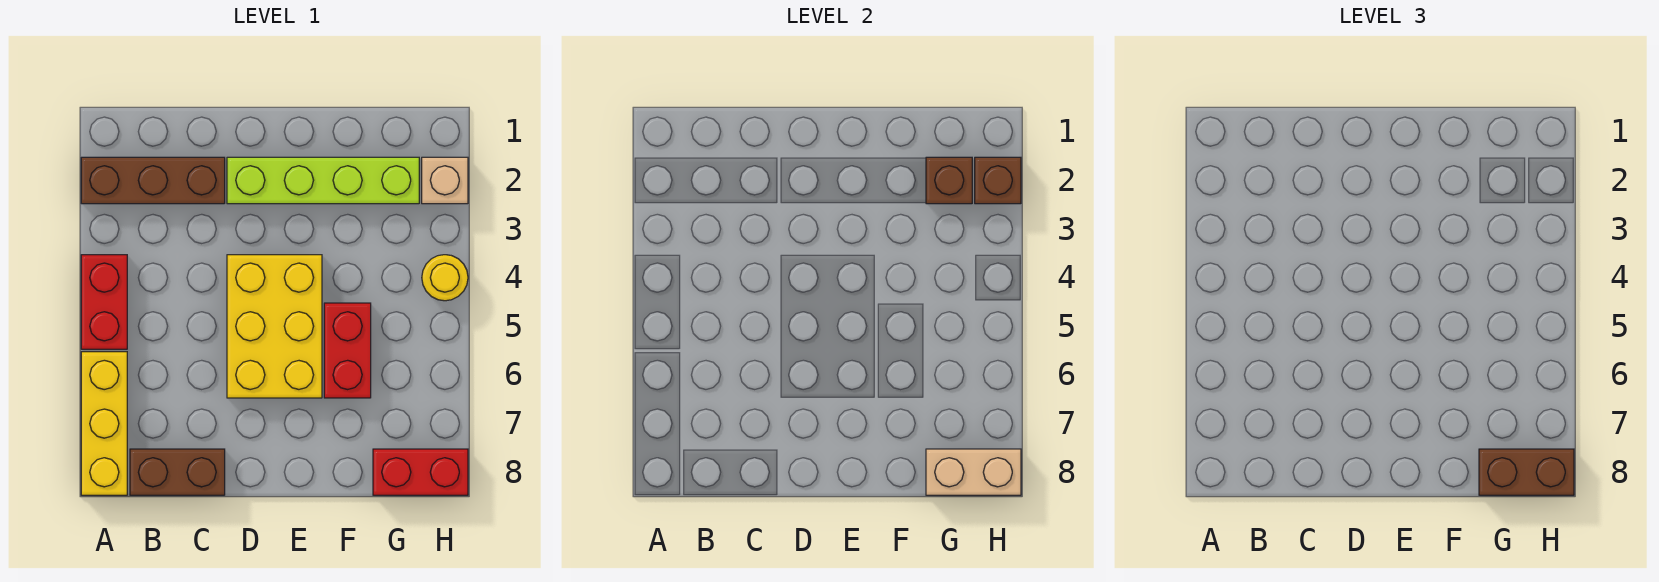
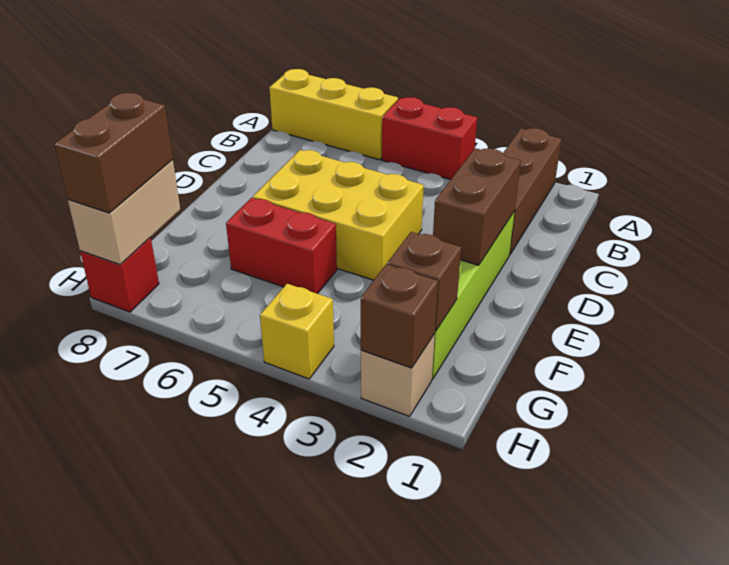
brown 1x2 brick [130,449,225,495] -> brown 1x2 brick moved to [433,148,521,265]
red 1x2 brick [373,449,468,495] -> red 1x1 brick [80,238,159,312]
yellow 1x1 round brick [422,255,468,301] -> yellow 1x1 brick [260,284,334,379]

